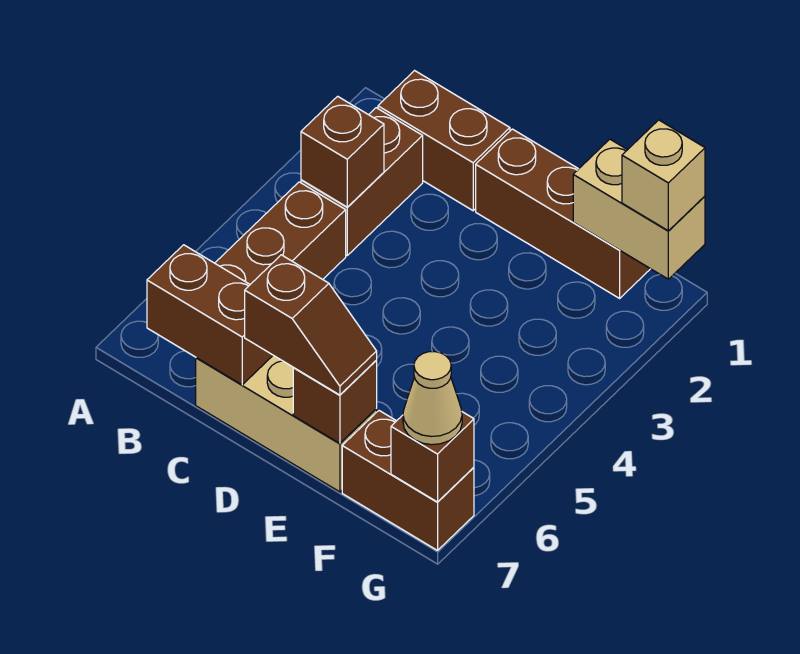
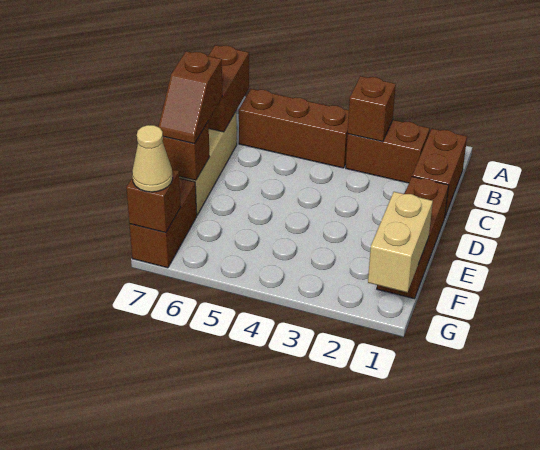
tan 1x1 brick [622,120,705,231] -> none

